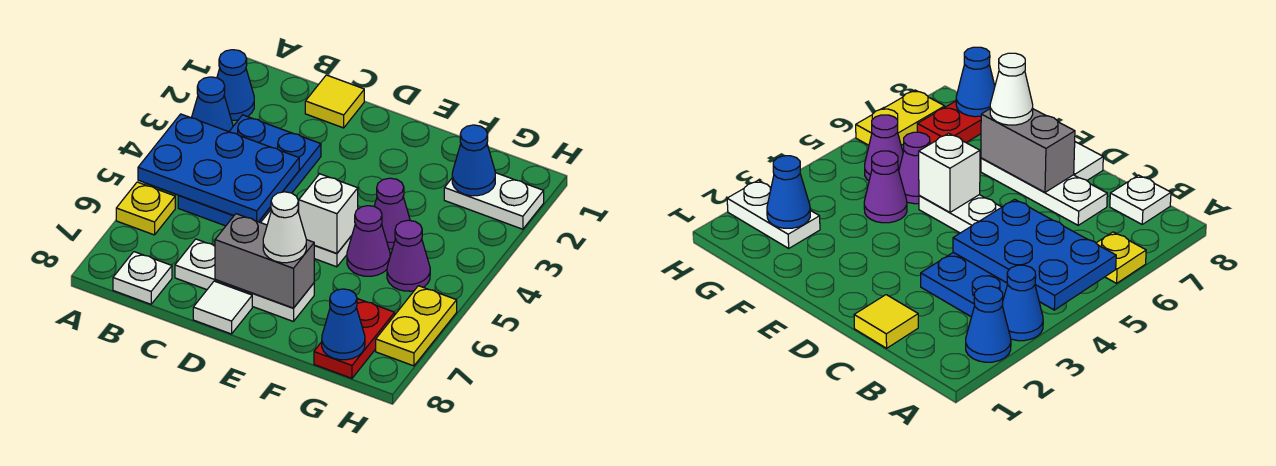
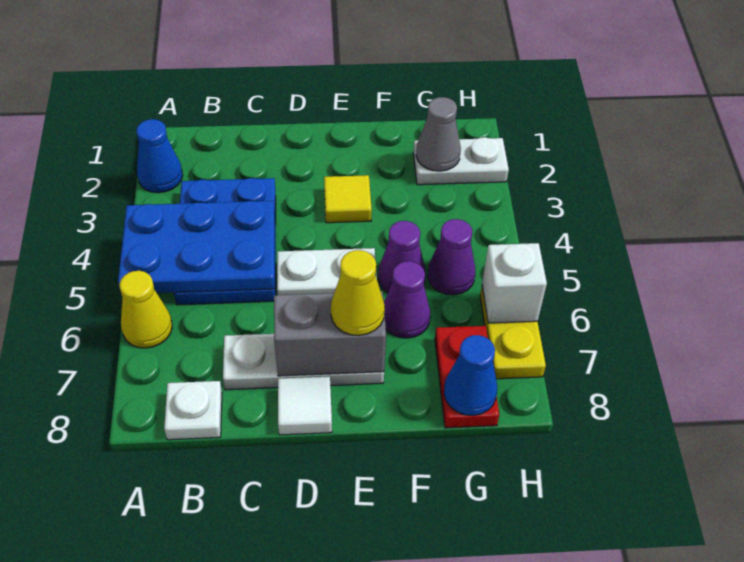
blue 1x1 cone [191,77,233,132] -> none
yellow 1x1 plate [116,182,175,235] -> yellow 1x1 cone [119,271,172,348]
yellow 1x1 tile [305,75,364,128] -> yellow 1x1 tile moved to [324,175,372,223]
white 1x1 brick [298,174,358,254] -> white 1x1 brick moved to [482,243,547,323]
white 1x1 cone [263,192,306,263] -> yellow 1x1 cone [331,250,385,335]
purple 1x1 cone [374,178,410,249] -> purple 1x1 cone moved to [384,261,430,338]
blue 1x1 cone [452,125,495,196] -> grey 1x1 cone [416,97,461,171]

